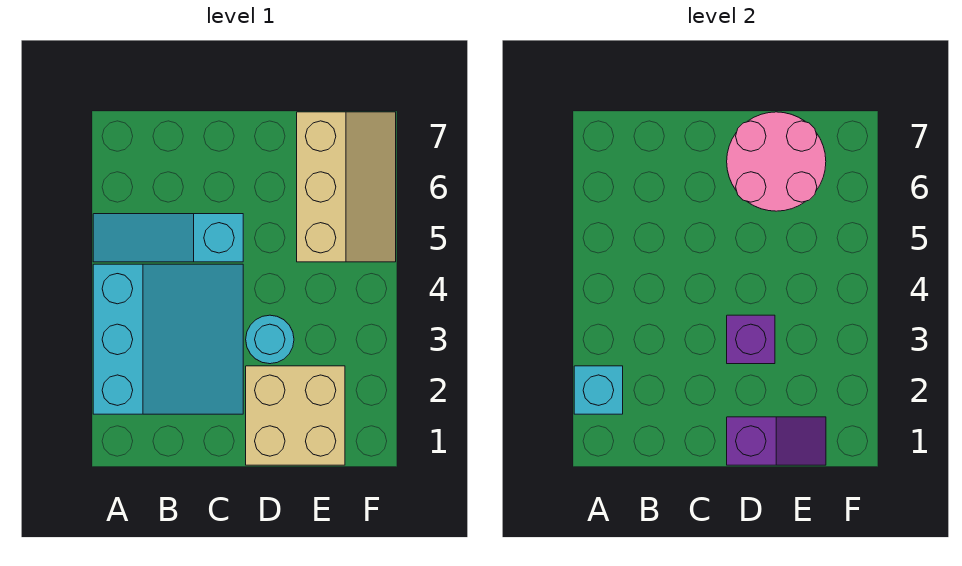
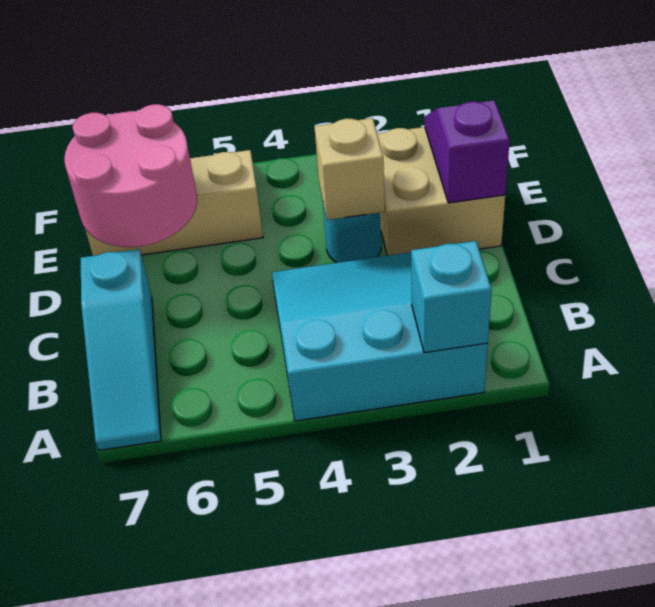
cyan 1x3 slope [93,214,243,262] -> cyan 1x3 slope moved to [81,249,161,450]
purple 1x1 brick [727,315,775,364] -> tan 1x1 brick [314,118,385,220]

